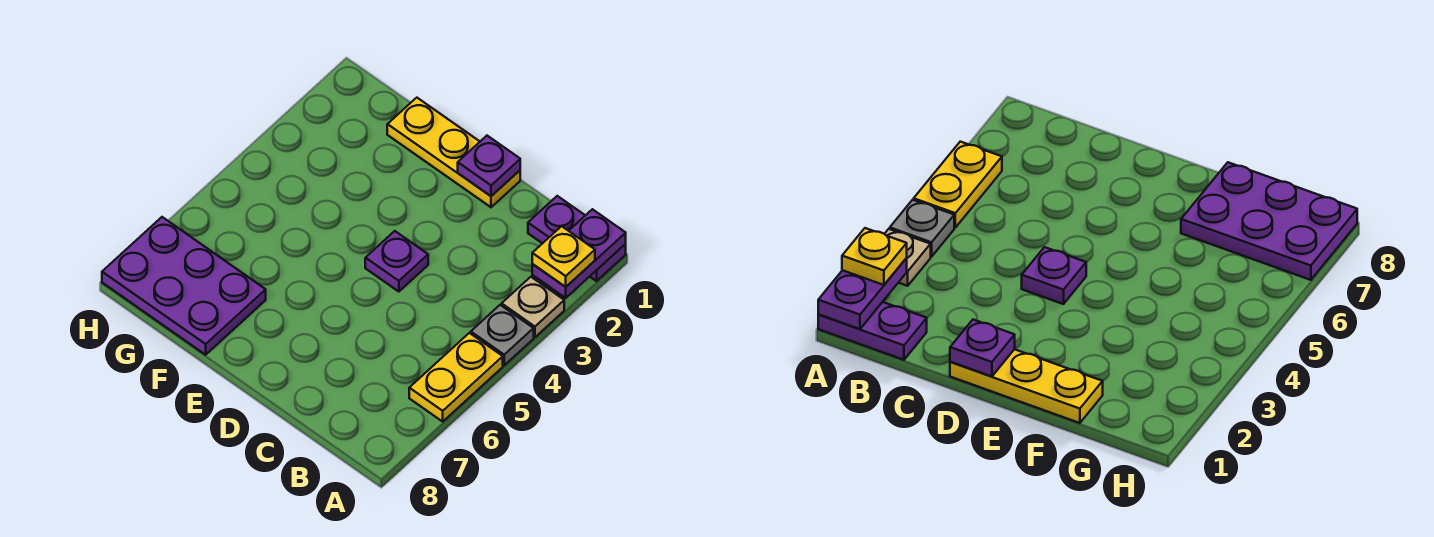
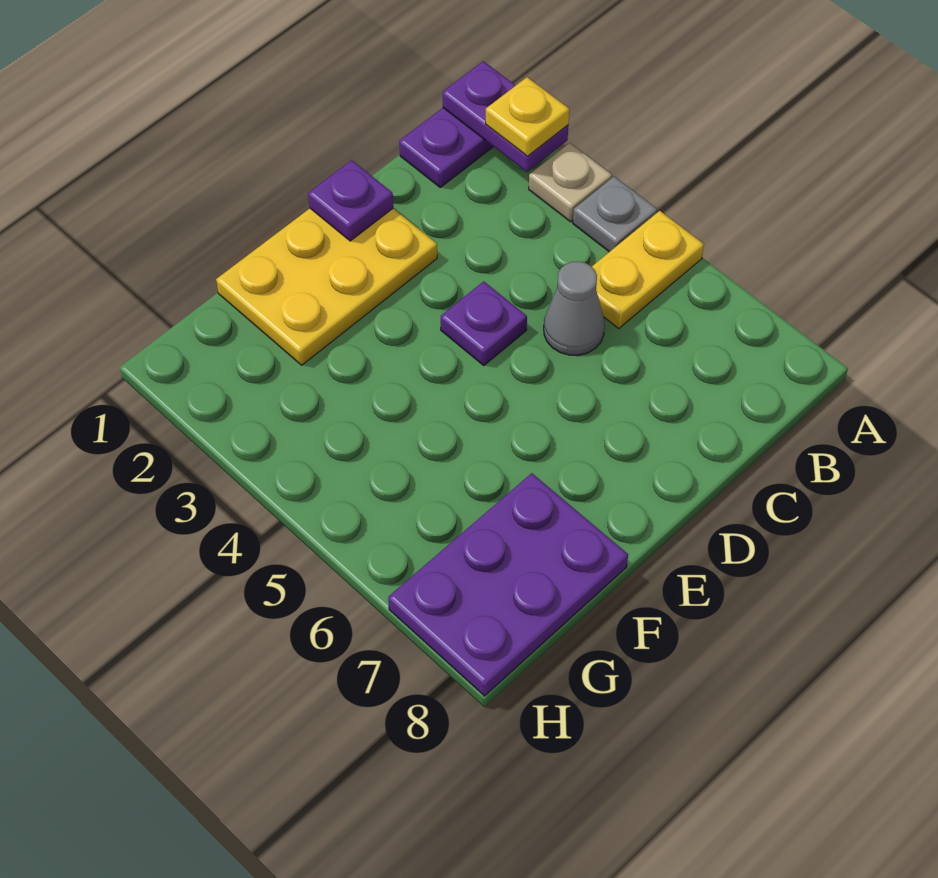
yellow 1x2 plate [409,333,503,421] -> yellow 1x2 plate turned to [592,211,704,328]
none -> grey 1x1 cone [544,261,605,355]
yellow 1x3 plate [387,98,520,207] -> yellow 2x3 plate [216,209,437,365]

